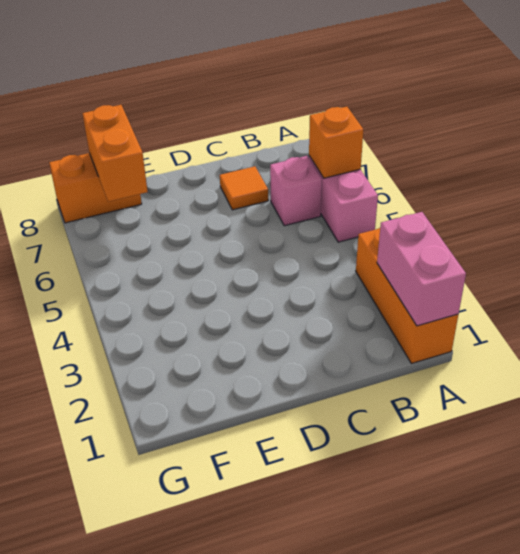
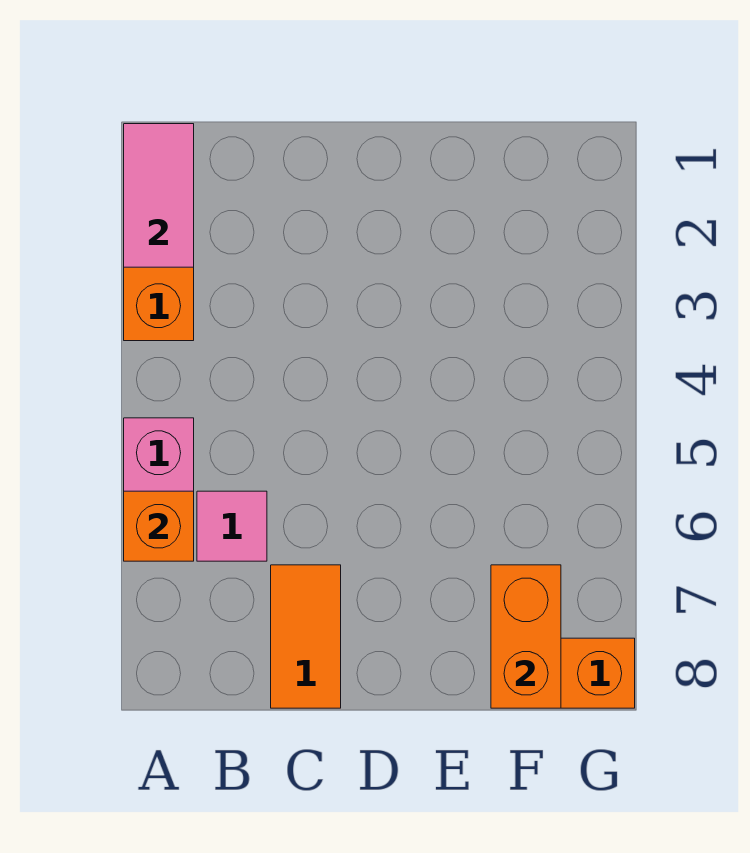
pink 1x2 brick [377,212,466,326] -> pink 1x2 tile [124,124,194,267]
pink 1x1 brick [270,156,322,226] -> pink 1x1 tile [197,491,267,561]
orange 1x1 tile [220,166,268,210] -> orange 1x2 tile [271,565,341,708]

